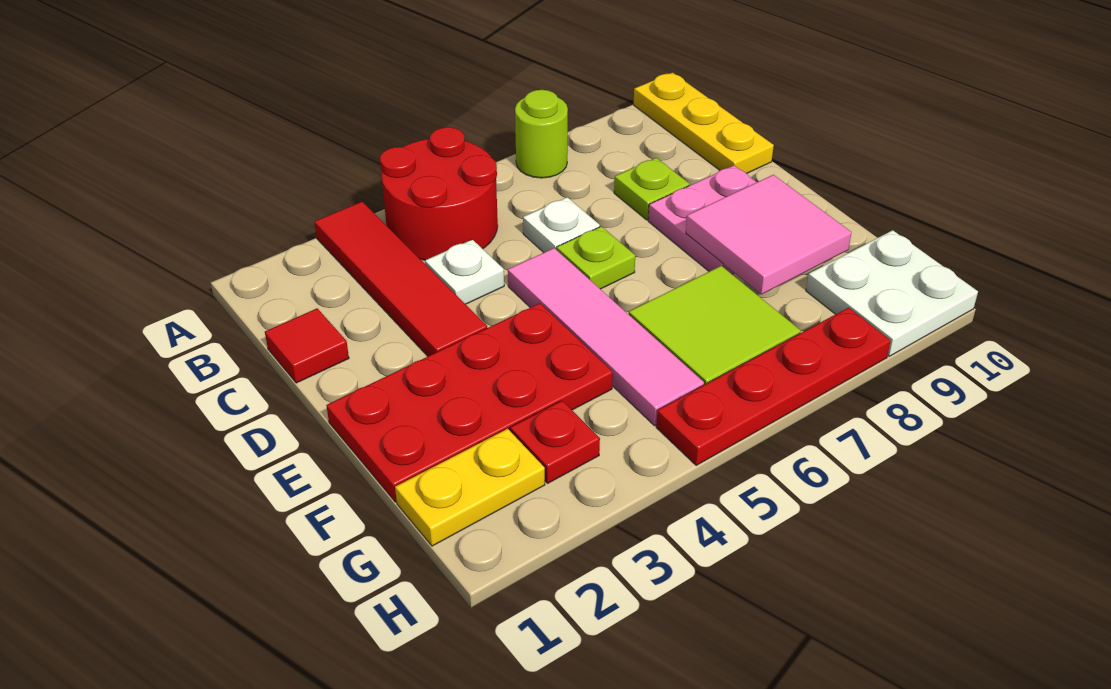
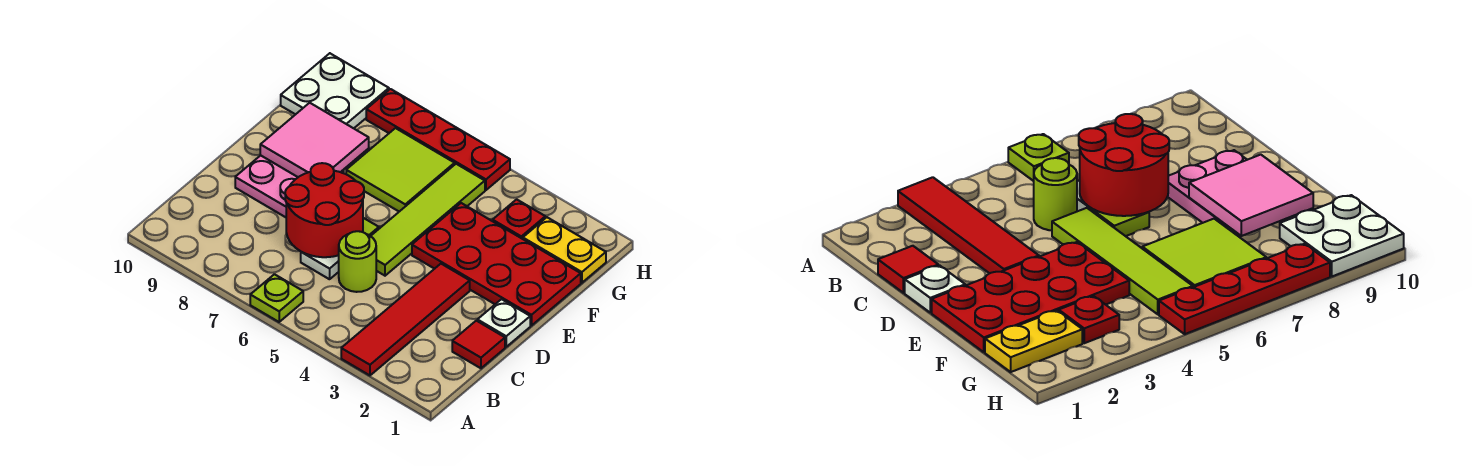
red 2x2 round brick [380,127,498,260] -> red 2x2 round brick moved to [285,163,364,257]
lime 1x1 round brick [515,90,568,178] -> lime 1x1 round brick moved to [339,231,376,292]
yellow 1x3 plate [634,73,774,173] -> none
white 1x1 plate [425,239,504,304] -> white 1x1 plate moved to [477,299,530,347]
lime 1x1 plate [614,158,689,220] -> lime 1x1 plate moved to [250,274,303,322]
pink 1x4 tile [508,248,704,426] -> lime 1x4 tile [371,164,485,276]

